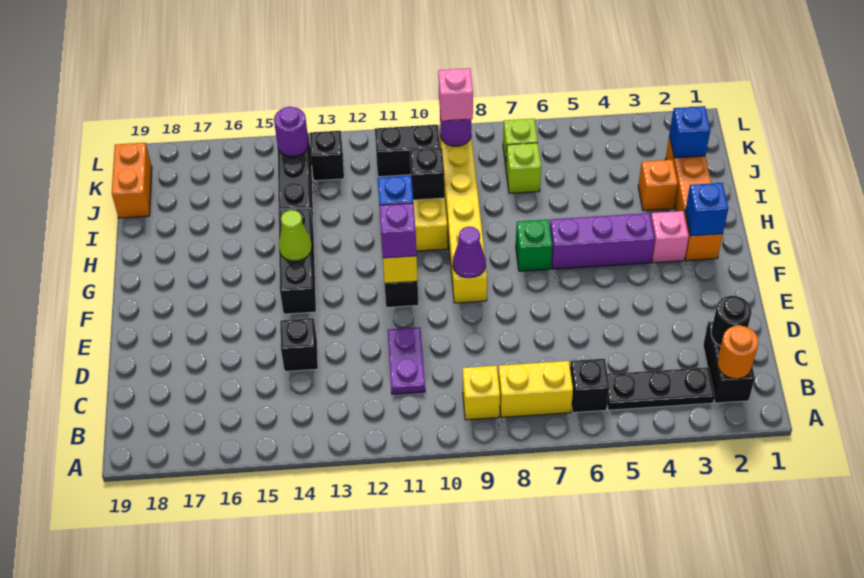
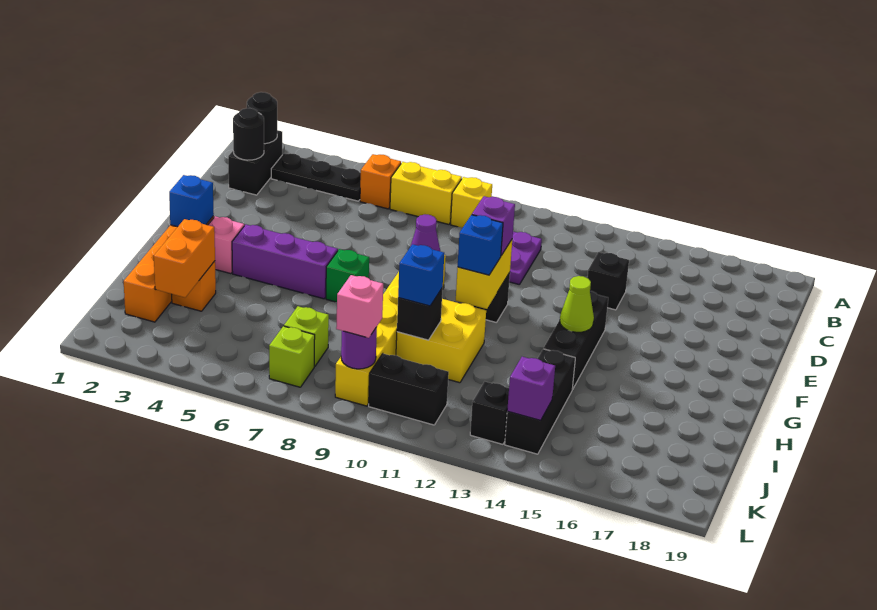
orange 1x1 round brick [717,326,758,379] -> black 1x1 round brick [247,92,277,144]
black 1x1 brick [570,359,610,413] -> orange 1x1 brick [360,154,401,209]
blue 1x1 brick [669,106,710,158] -> blue 1x1 brick moved to [398,244,444,306]
orange 1x2 brick [112,143,152,218] -> orange 1x2 brick moved to [154,219,215,297]
purple 1x1 round brick [274,107,309,157] -> purple 1x1 brick [507,357,555,420]

